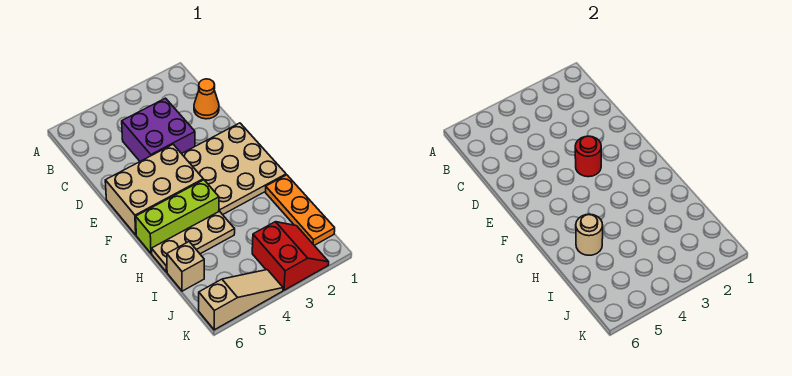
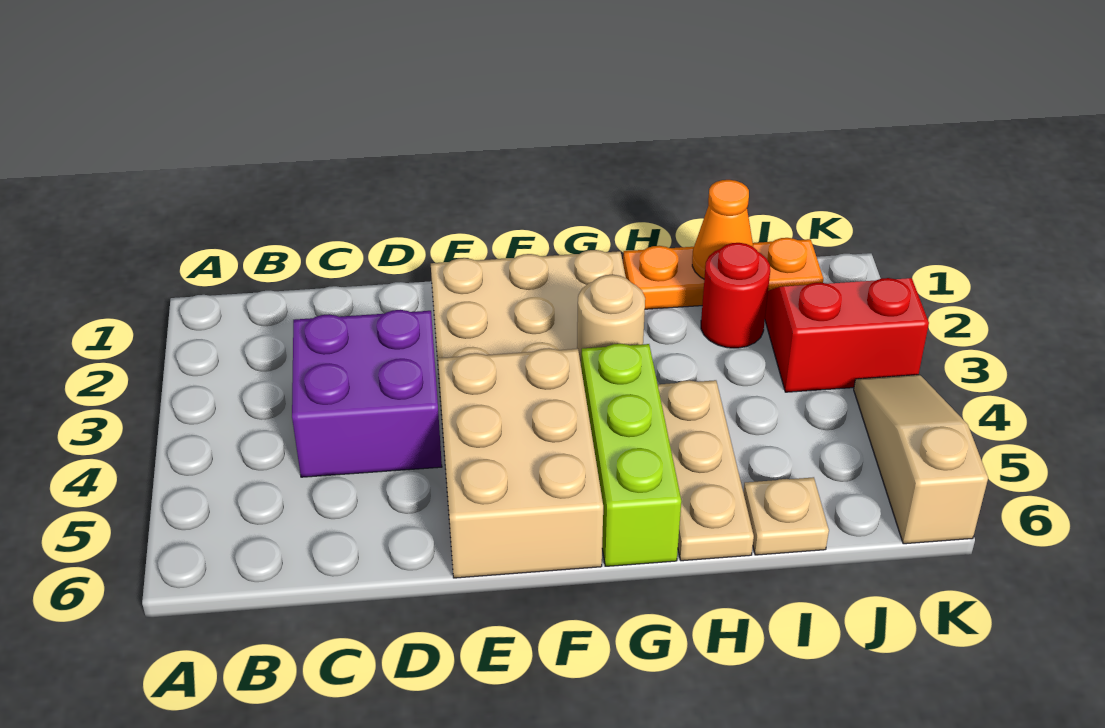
orange 1x1 cone [194,79,219,119] -> orange 1x1 cone moved to [692,180,753,279]
red 1x1 round brick [575,136,601,177] -> red 1x1 round brick moved to [701,243,770,348]
tan 1x1 round brick [576,214,603,255] -> tan 1x1 round brick moved to [577,275,645,363]
tan 1x1 brick [167,242,204,291] -> tan 1x1 plate [743,477,829,555]

